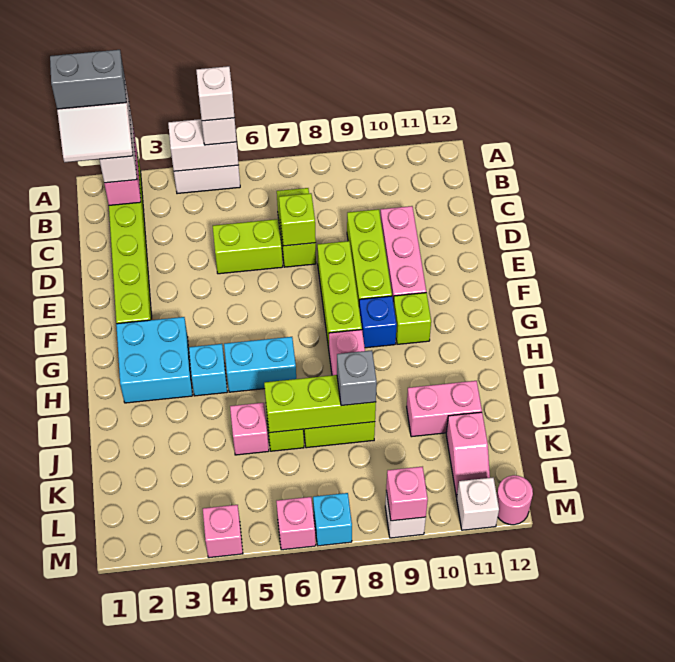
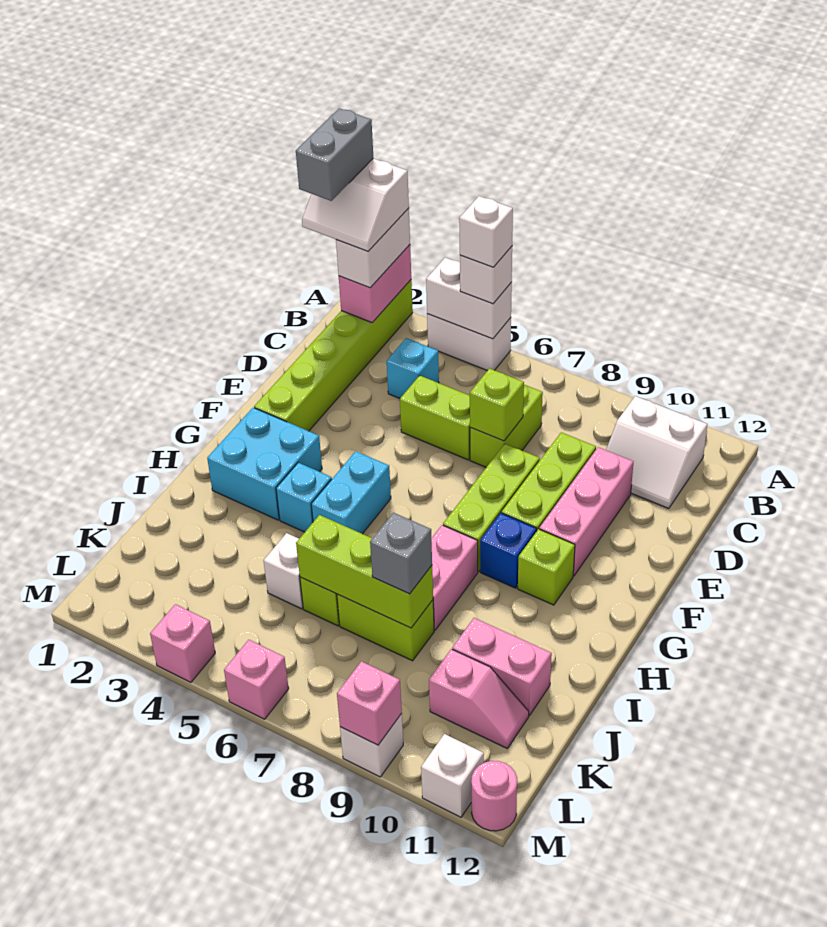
grey 1x2 brick [50,50,126,109] -> grey 1x2 brick turned to [296,108,373,201]
none -> white 2x2 slope [606,396,707,509]
cyan 1x2 brick [224,337,296,392] -> cyan 1x2 brick turned to [311,451,391,534]
pink 1x1 brick [230,403,269,455] -> white 1x1 brick [263,533,303,609]
pink 1x2 slope [446,412,490,497] -> pink 1x2 slope turned to [429,649,529,748]
cyan 1x1 brick [313,493,352,546] -> cyan 1x1 brick moved to [387,338,439,399]

